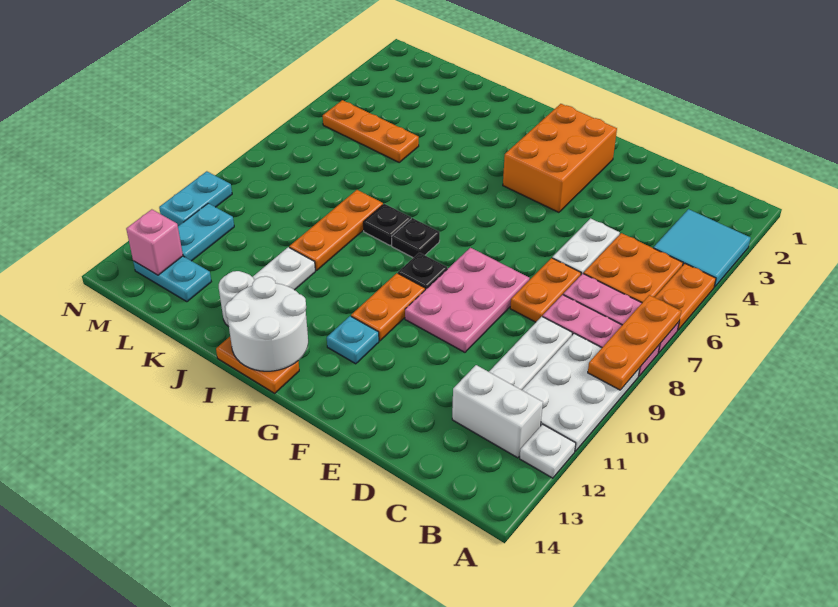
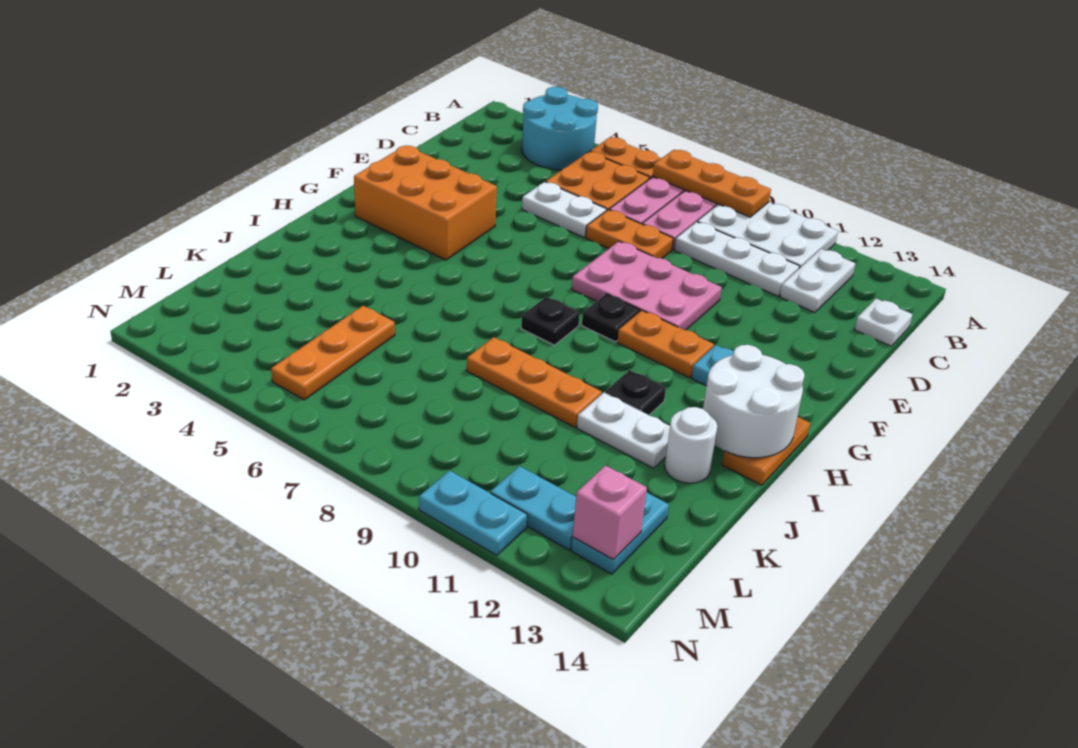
cyan 2x2 tile [653,209,751,287] -> cyan 2x2 round brick [522,87,598,170]
white 1x1 plate [520,424,576,478] -> white 1x1 plate moved to [855,299,912,346]
white 1x2 brick [452,365,543,458] -> white 1x2 plate [780,249,855,313]
black 1x1 plate [363,204,411,245] -> black 1x1 plate moved to [605,370,666,415]

